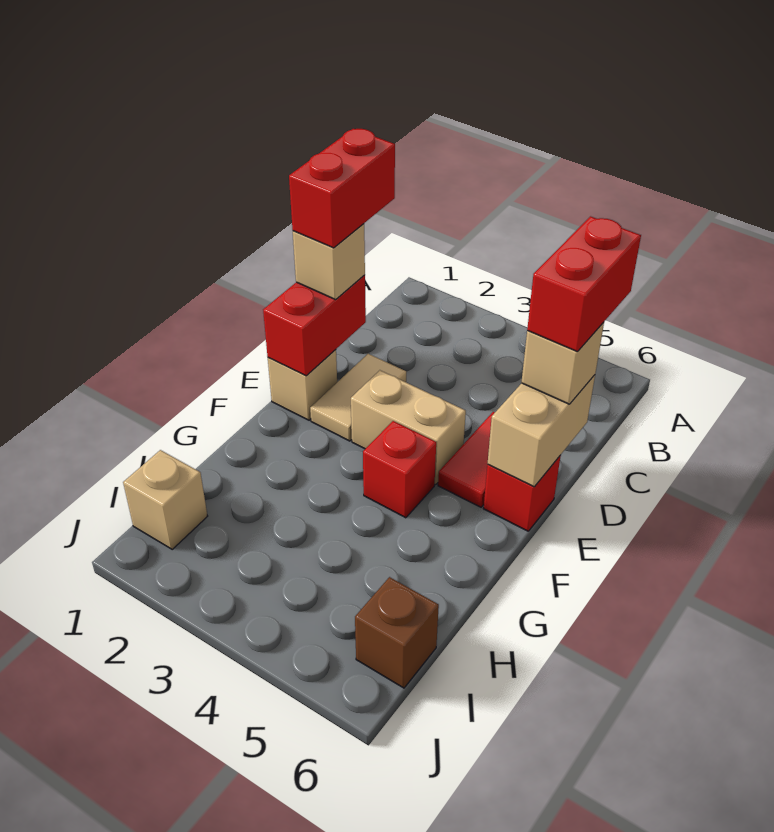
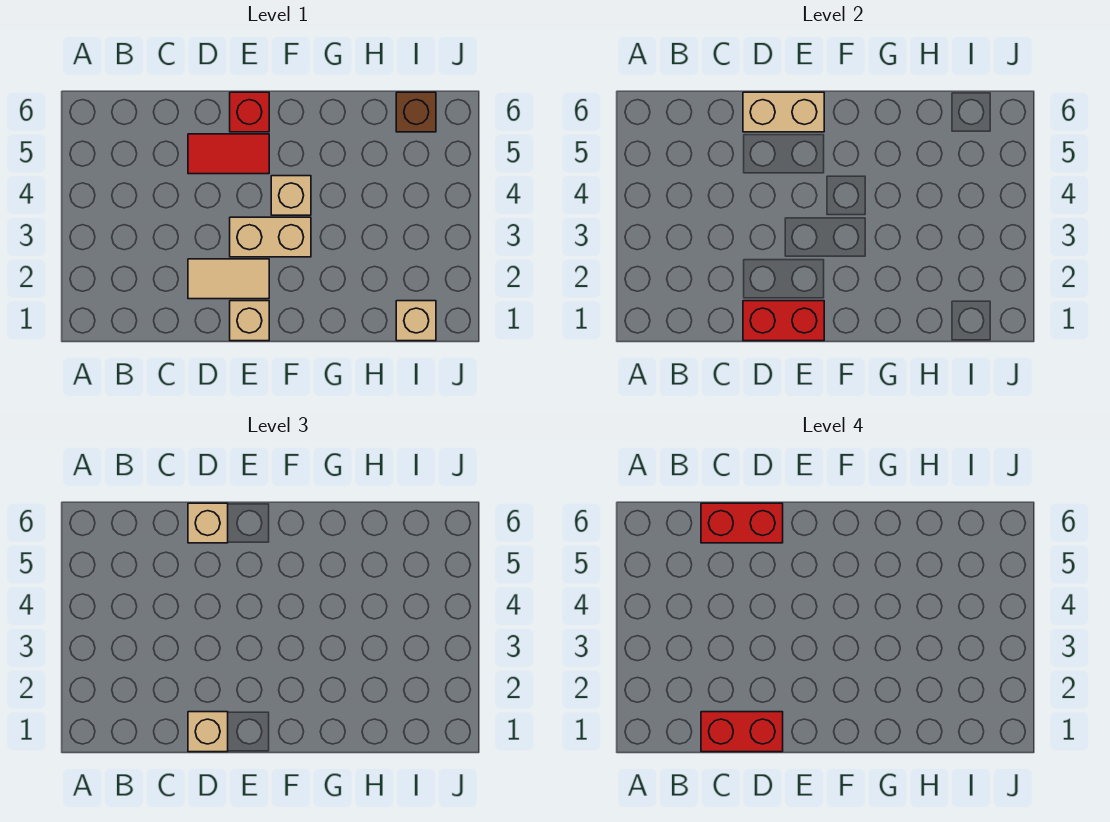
tan 1x2 brick [351,370,466,485] -> tan 1x2 brick turned to [230,217,311,257]
red 1x1 brick [363,421,436,518] -> tan 1x1 brick [271,176,311,215]

